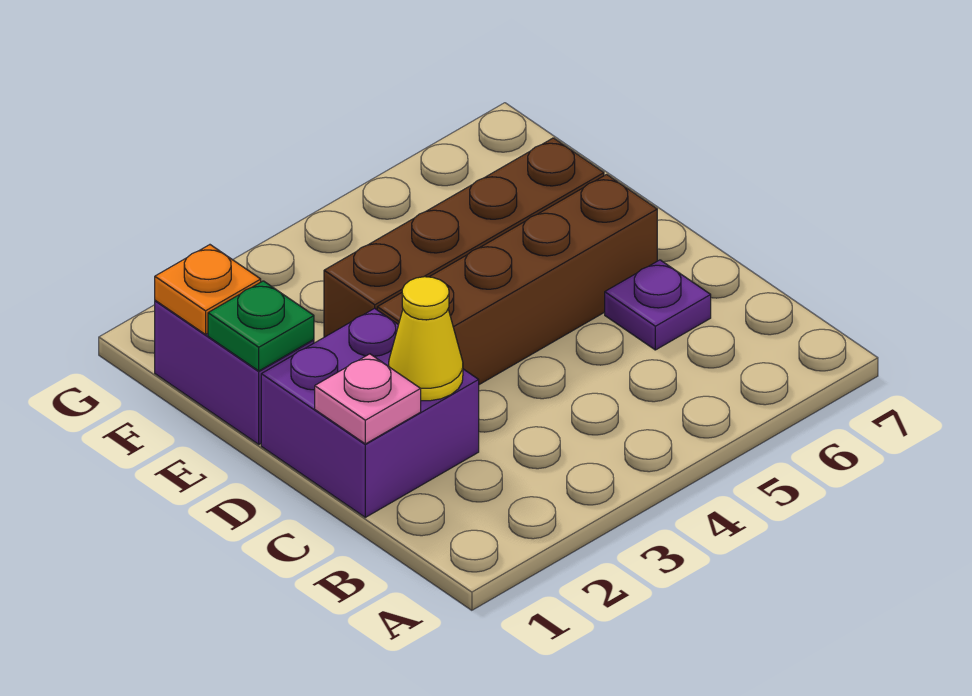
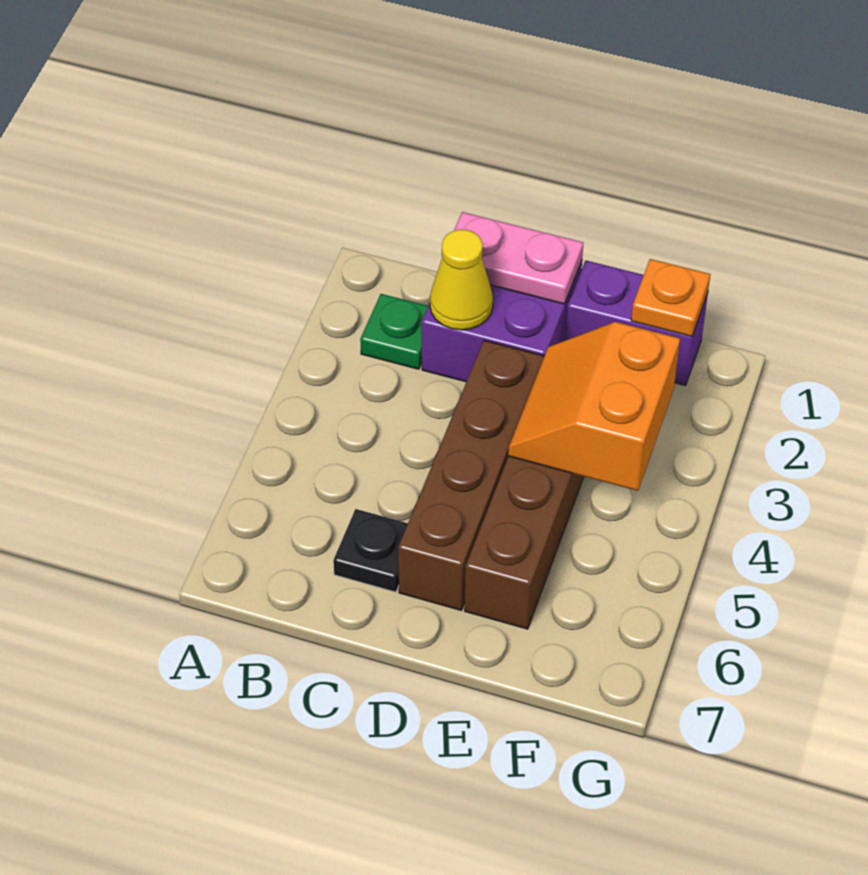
pink 1x1 plate [315,354,421,444] -> pink 1x2 plate [454,212,583,304]
purple 1x1 plate [605,260,711,350] -> black 1x1 plate [333,509,408,592]
green 1x1 plate [208,281,314,371] -> green 1x1 plate moved to [360,294,428,369]
none -> orange 2x2 slope [508,322,680,491]

